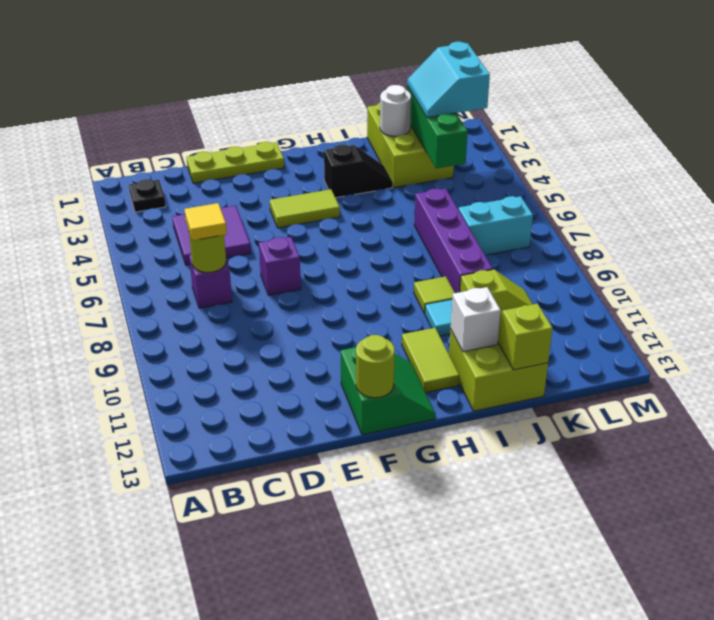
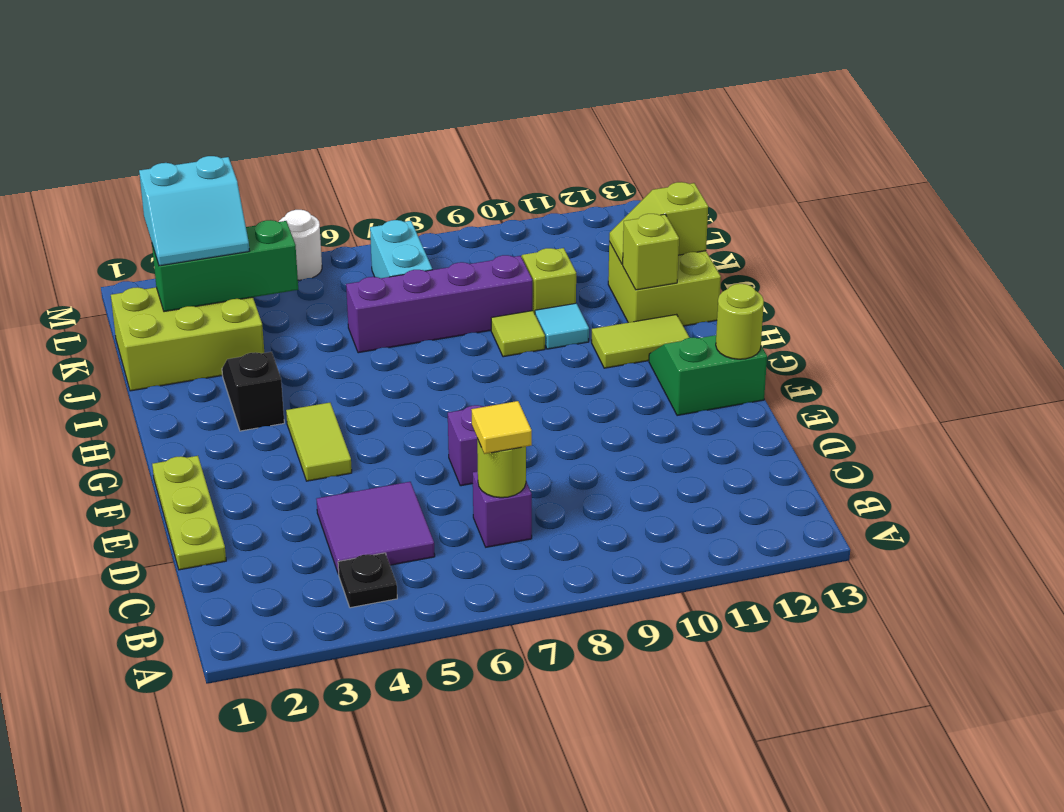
black 1x1 plate [129,179,166,212] -> black 1x1 plate moved to [338,553,397,608]
white 1x1 brick [451,287,501,352] -> lime 1x1 brick [623,214,679,290]
white 1x1 round brick [380,85,411,136] -> white 1x1 round brick moved to [279,210,322,280]

